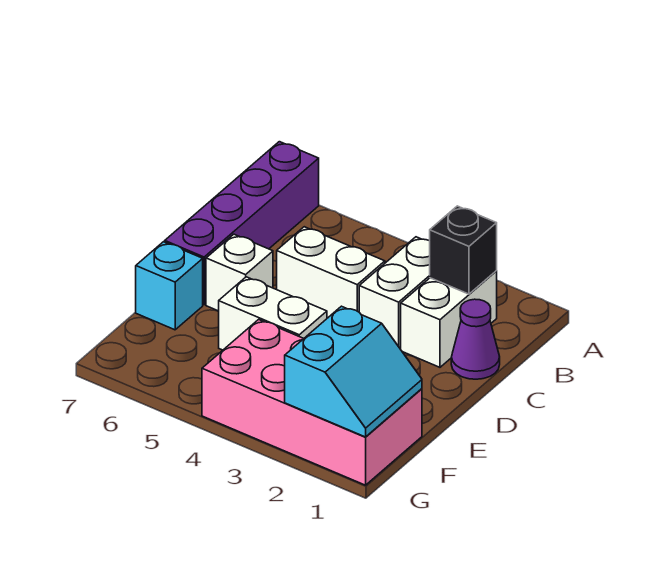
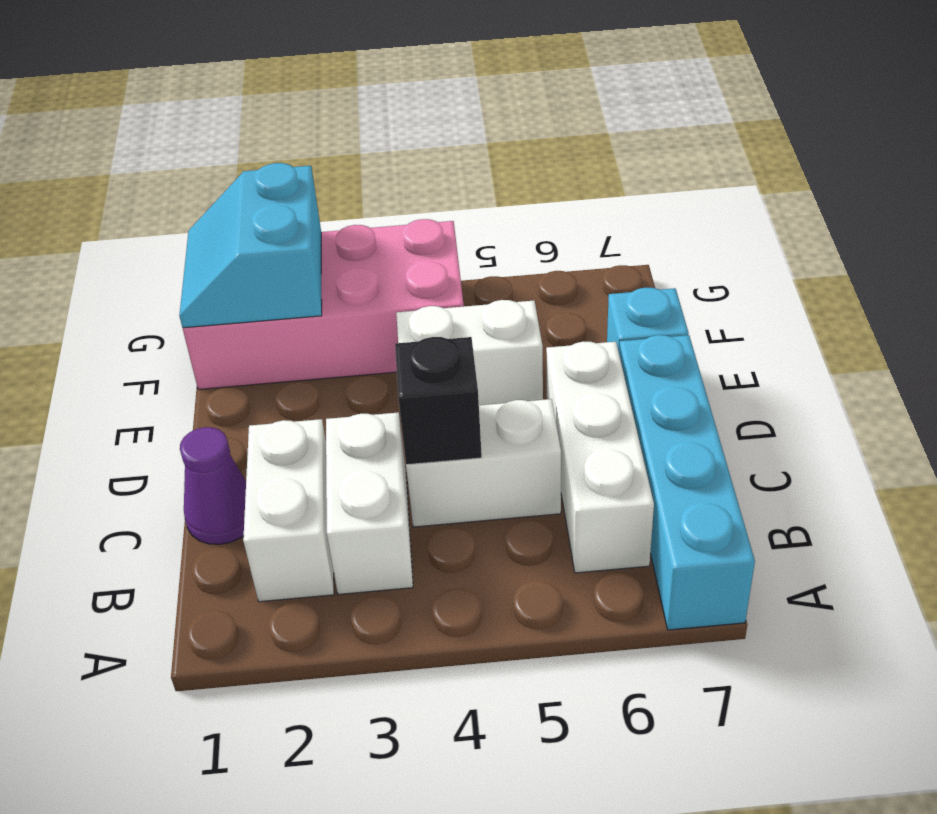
purple 1x4 brick [165,142,319,305] -> cyan 1x4 brick [619,335,755,630]
black 1x1 brick [430,206,497,294] -> black 1x1 brick moved to [395,337,482,465]
white 1x1 brick [206,234,273,311] -> white 1x3 brick [546,342,654,573]

